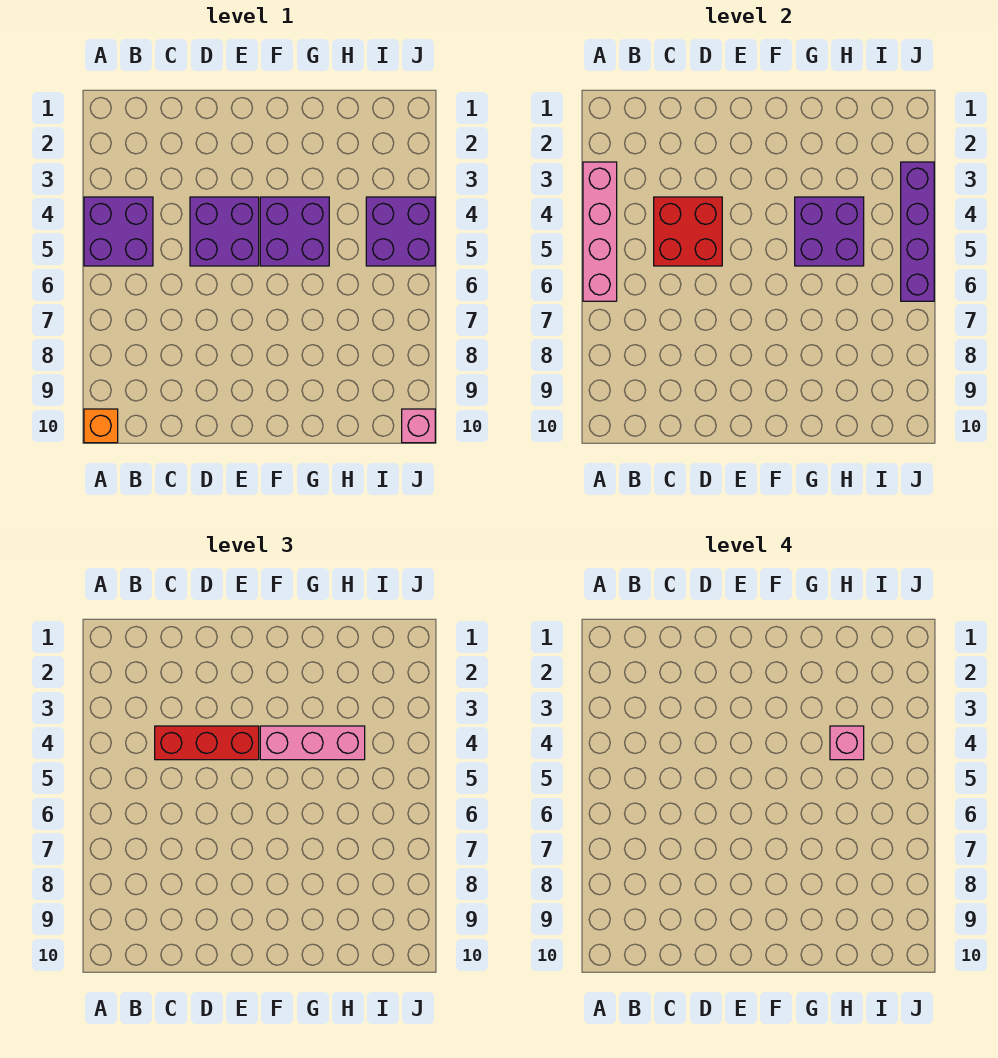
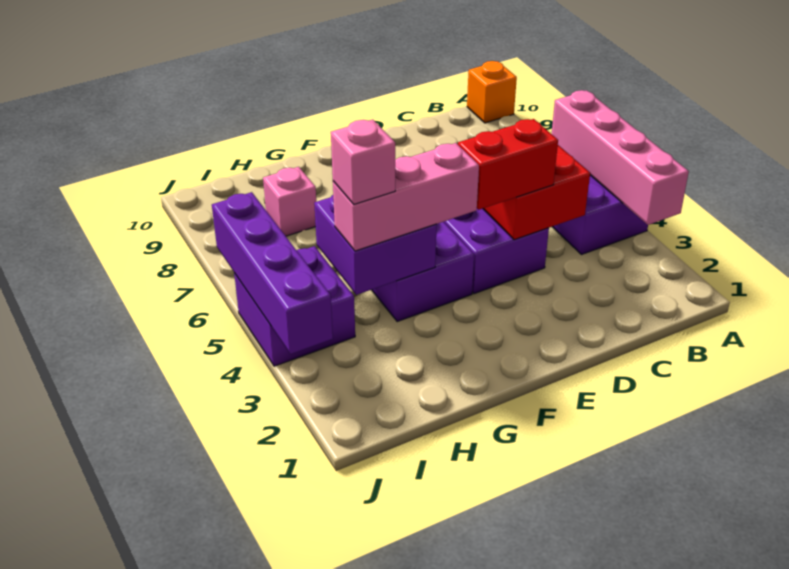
red 1x3 brick [155,726,259,760] -> red 1x2 brick [458,119,558,210]
pink 1x1 brick [402,409,435,443] -> pink 1x1 brick moved to [263,167,316,236]

